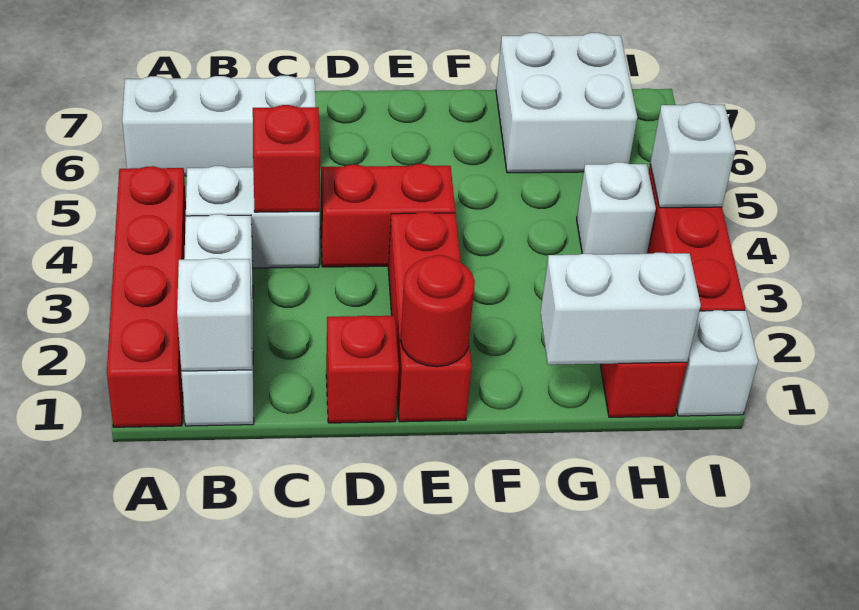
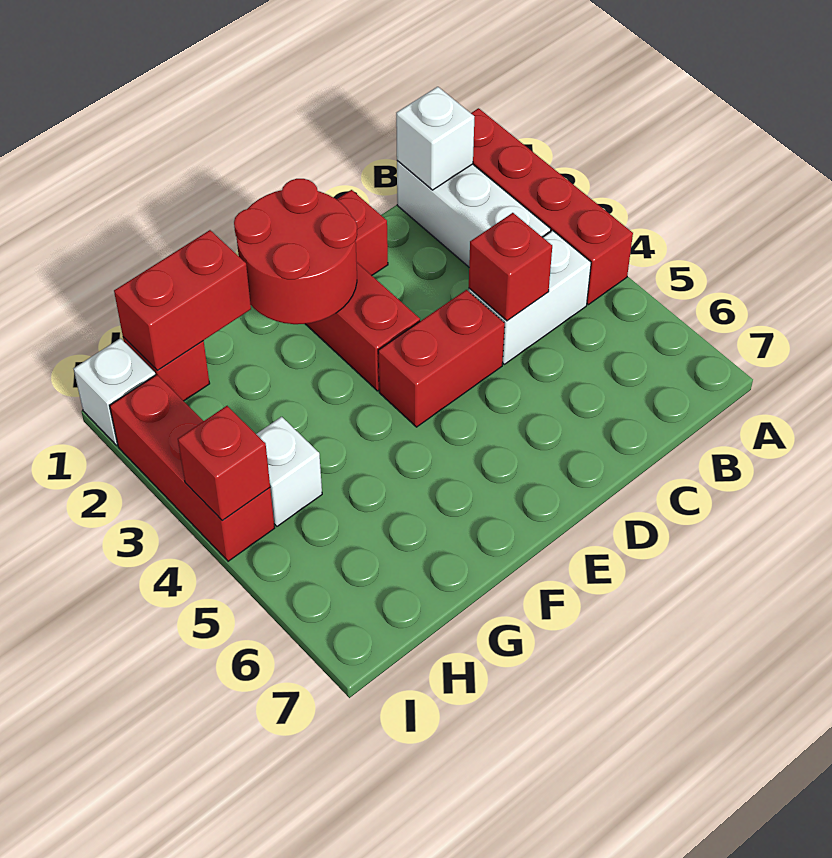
white 1x3 brick [122,76,316,176] -> none
red 1x1 round brick [400,255,475,367] -> red 2x2 round brick [234,179,357,324]
white 1x2 brick [540,253,701,365] -> red 1x2 brick [114,230,251,370]
white 2x2 brick [496,33,637,173] -> none
white 1x1 brick [650,102,736,208] -> red 1x1 brick [178,406,270,520]

